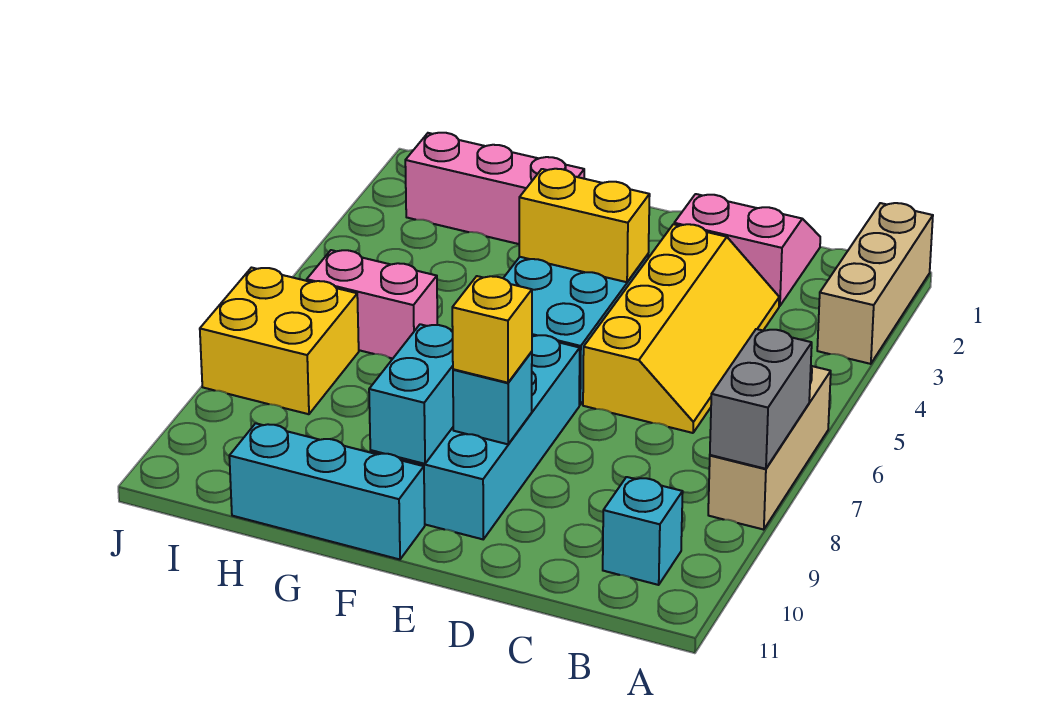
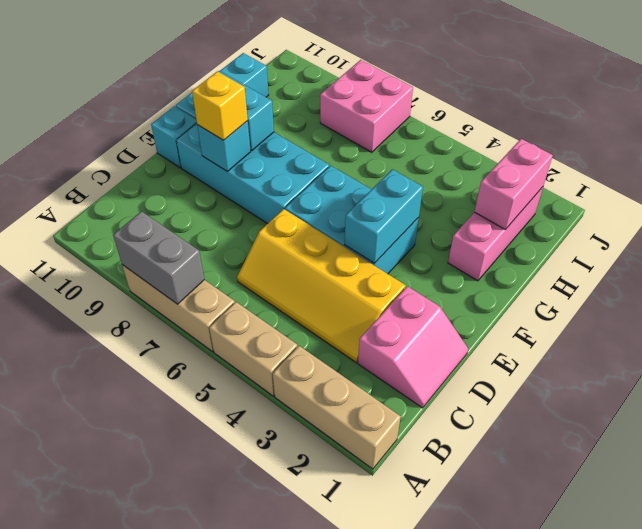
none -> tan 1x2 brick [209,302,297,396]
cyan 1x1 brick [603,477,683,585] -> cyan 1x1 brick moved to [151,106,197,168]
yellow 1x2 brick [519,169,650,282] -> cyan 1x2 brick [345,169,423,263]
pink 1x2 brick [307,250,437,359] -> pink 1x2 brick moved to [474,139,553,229]
yellow 2x2 brick [200,268,359,414] -> pink 2x2 brick [320,60,413,152]

